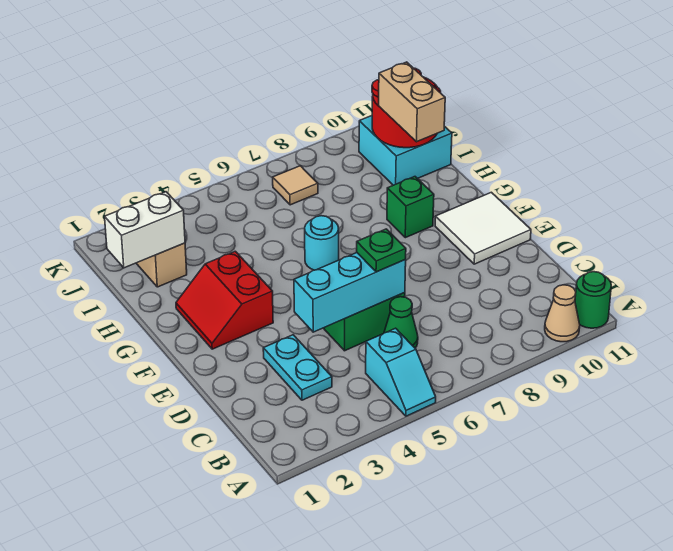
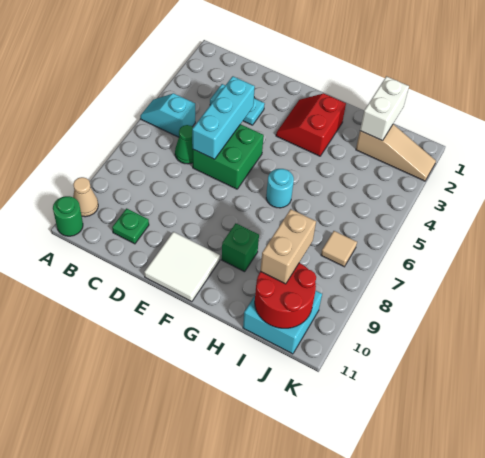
green 1x1 plate [357,229,406,272] -> green 1x1 plate moved to [112,208,149,244]
red 2x2 slope [176,251,273,349] -> red 2x2 slope turned to [276,93,346,156]
tan 1x2 brick [379,62,445,142] -> tan 1x2 brick turned to [260,209,316,284]

